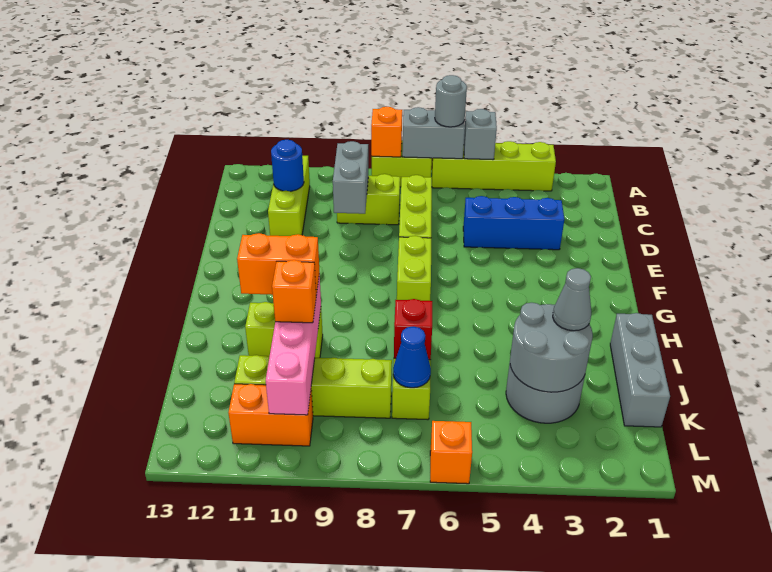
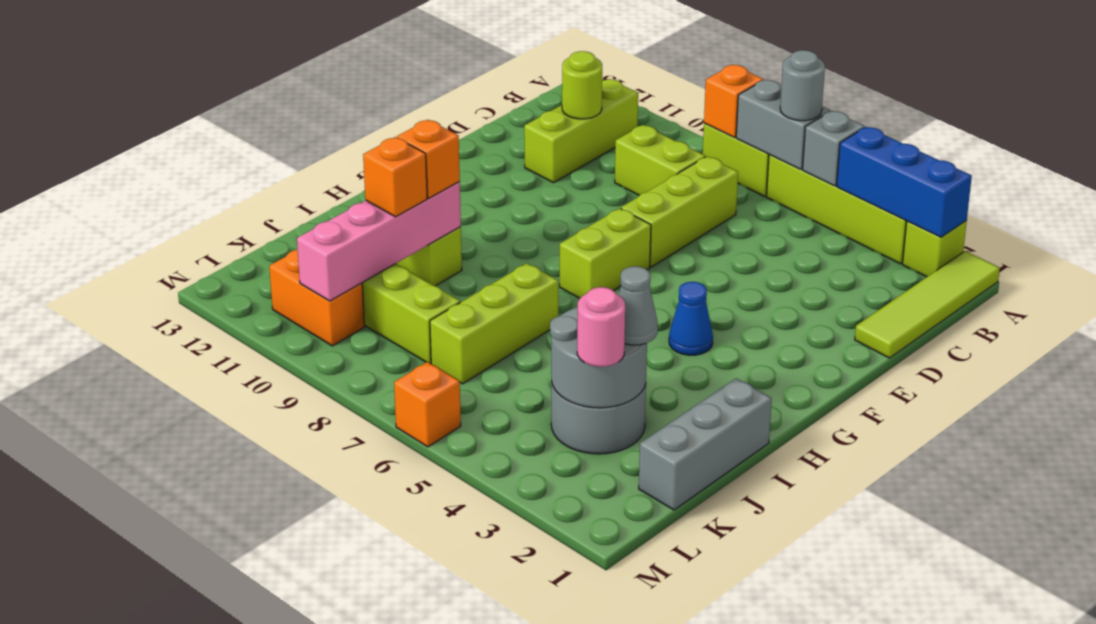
none -> lime 1x4 tile [855,251,1000,358]
none -> lime 1x1 brick [903,221,967,277]
grey 1x2 brick [333,141,368,214] -> none
blue 1x1 round brick [271,140,304,191] -> lime 1x1 round brick [562,51,602,119]
blue 1x3 brick [463,196,564,250] -> blue 1x3 brick moved to [837,127,972,237]
orange 1x2 brick [237,233,319,295] -> orange 1x1 brick [397,120,460,198]
red 1x1 brick [394,299,432,360] -> none
none -> pink 1x1 round brick [577,287,625,367]
blue 1x1 cone [393,326,431,388] -> blue 1x1 cone moved to [669,282,713,355]

